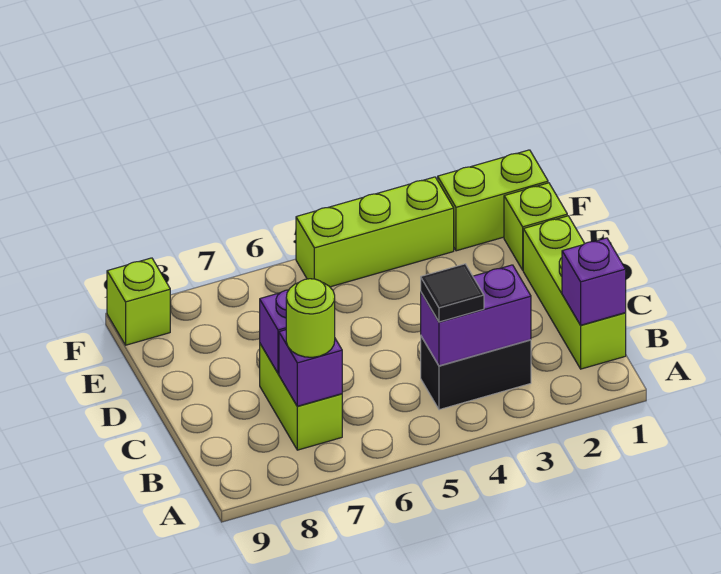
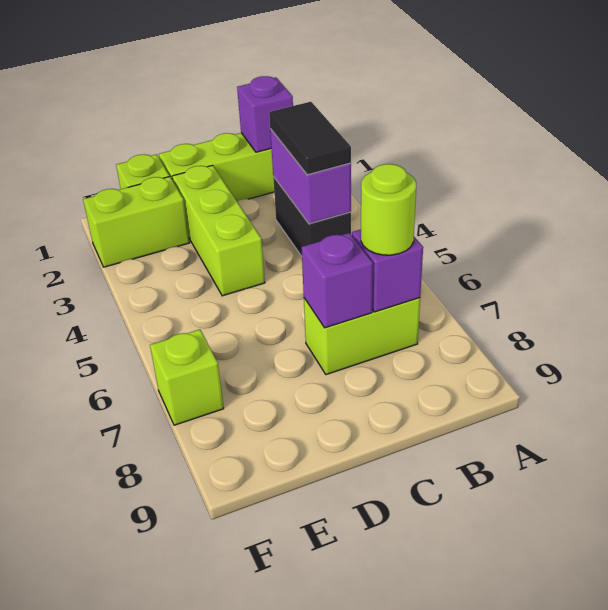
black 1x1 tile [421,264,484,322] -> black 1x2 tile [269,102,351,175]
lime 1x2 brick [438,150,548,251] -> lime 1x2 brick turned to [83,177,189,267]
lime 1x3 brick [296,177,454,287] -> lime 1x3 brick moved to [172,165,265,296]
lime 1x1 brick [107,258,170,345] -> lime 1x1 brick moved to [150,329,224,425]

